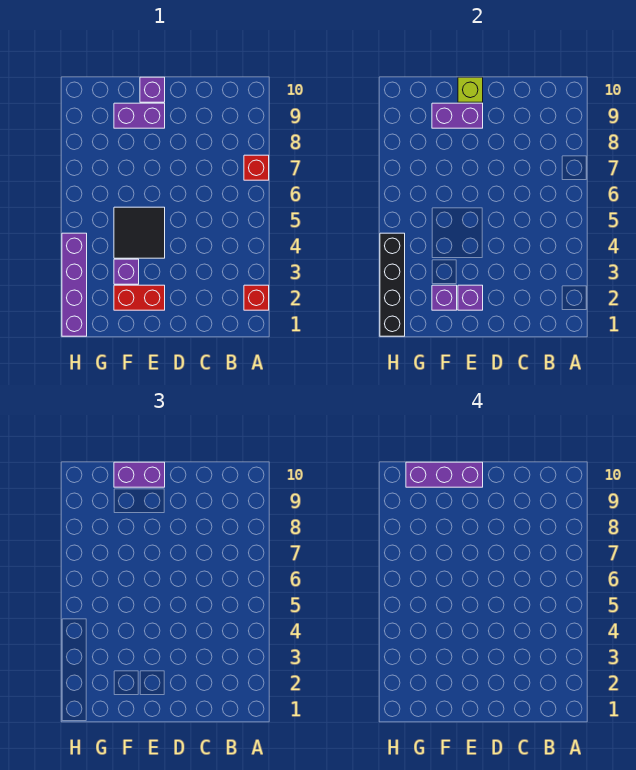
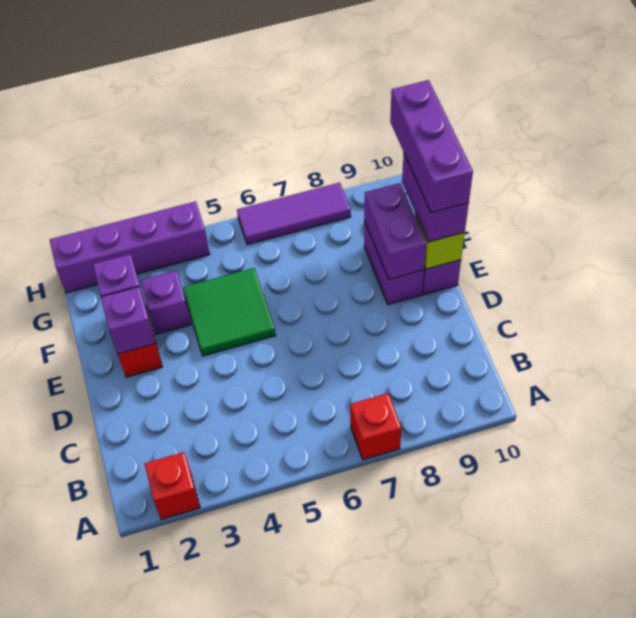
black 2x2 tile [114,207,165,258] -> green 2x2 tile [183,268,276,356]
black 1x4 brick [380,233,405,336] -> none
none -> purple 1x3 tile [237,183,351,245]

